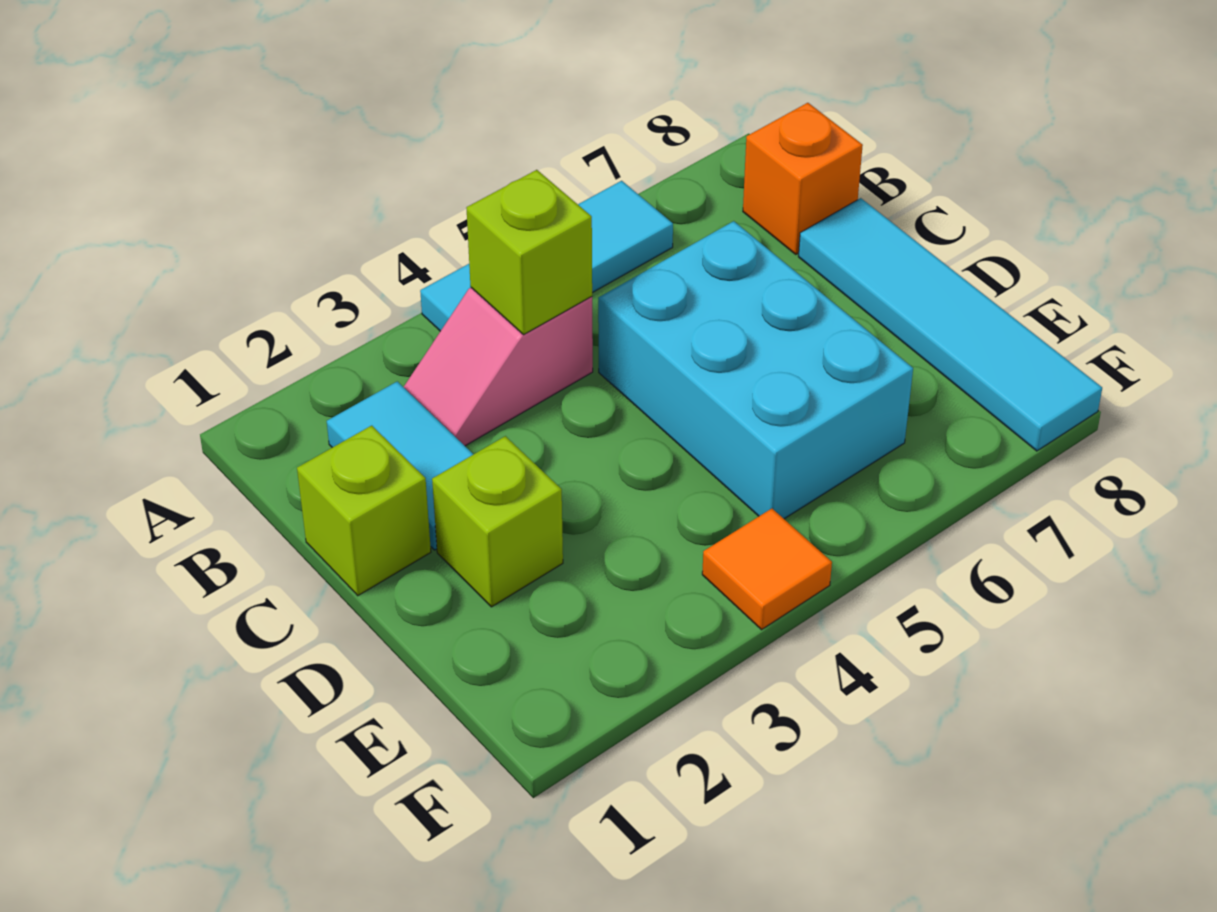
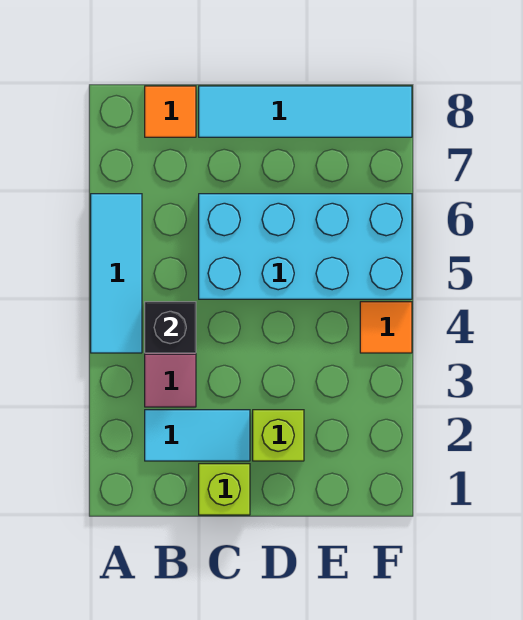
lime 1x1 brick [467,170,592,335] -> black 1x1 brick [145,302,196,353]
orange 1x1 brick [743,103,863,254] -> orange 1x1 tile [145,86,196,137]
cyan 2x3 brick [598,221,913,519] -> cyan 2x4 brick [199,194,412,299]

